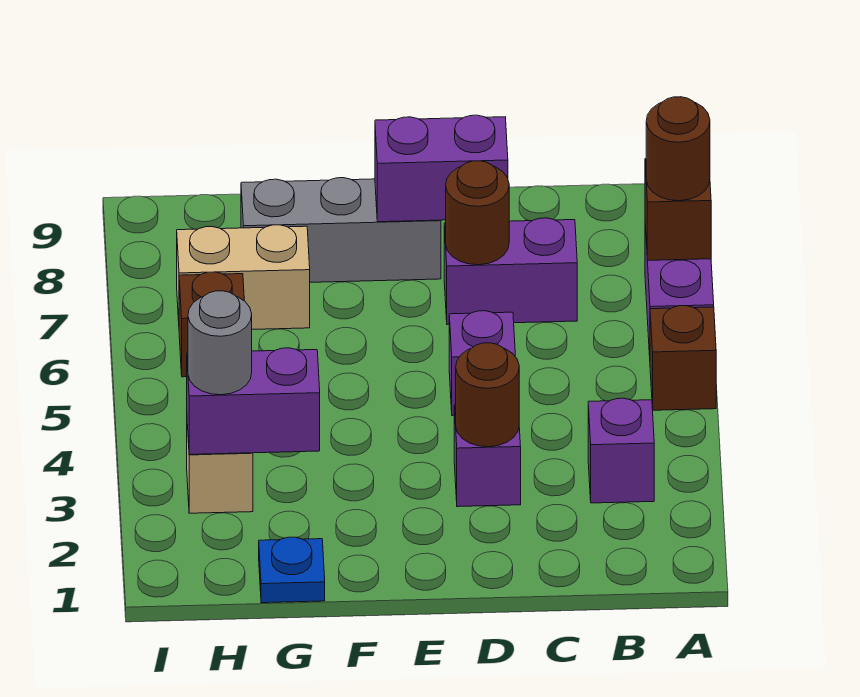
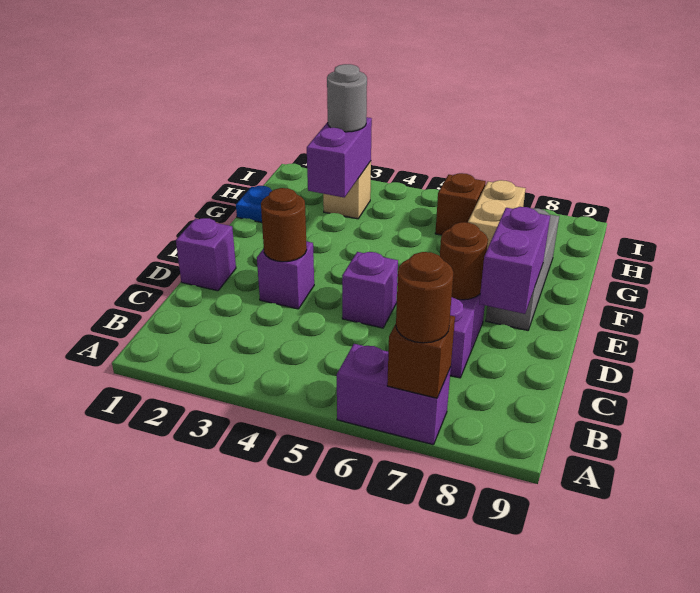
brown 1x1 brick [650,306,716,410] -> none
purple 1x1 brick [588,398,654,503] -> purple 1x1 brick moved to [176,218,236,291]

